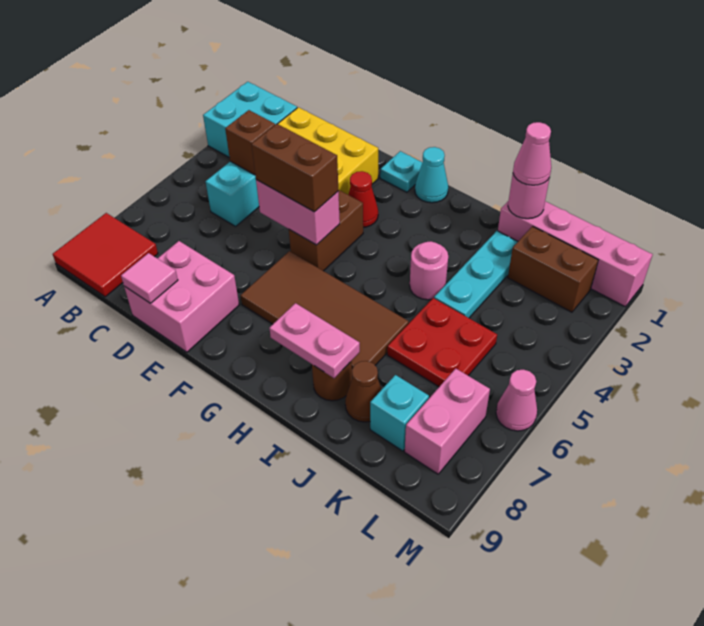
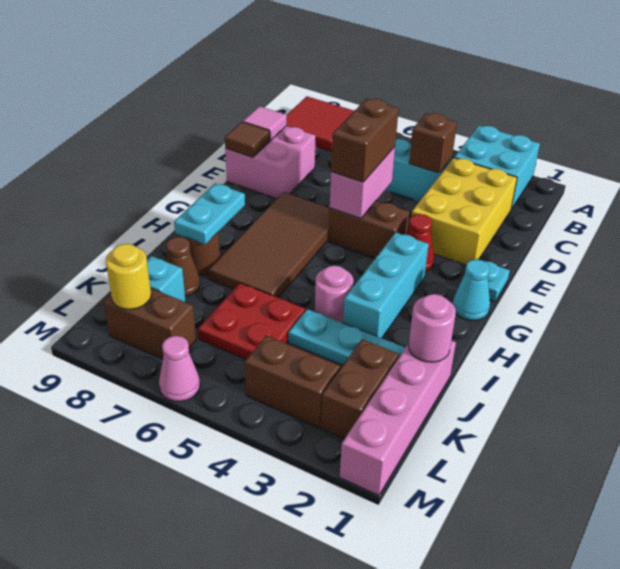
none -> brown 1x1 tile [225,122,270,157]
none -> cyan 1x3 brick [343,233,429,338]
pink 1x2 plate [269,303,360,378] -> cyan 1x2 plate [174,183,245,244]
pink 1x1 cone [513,122,551,185] -> none
none -> brown 1x2 brick [245,335,340,428]
pink 1x2 brick [405,369,490,474] -> brown 1x2 brick [104,288,196,359]
none -> yellow 1x1 round brick [106,244,151,309]

